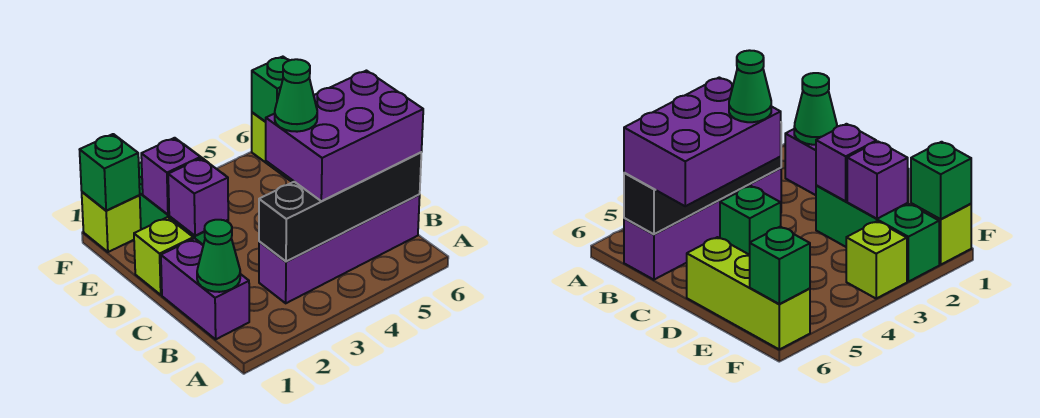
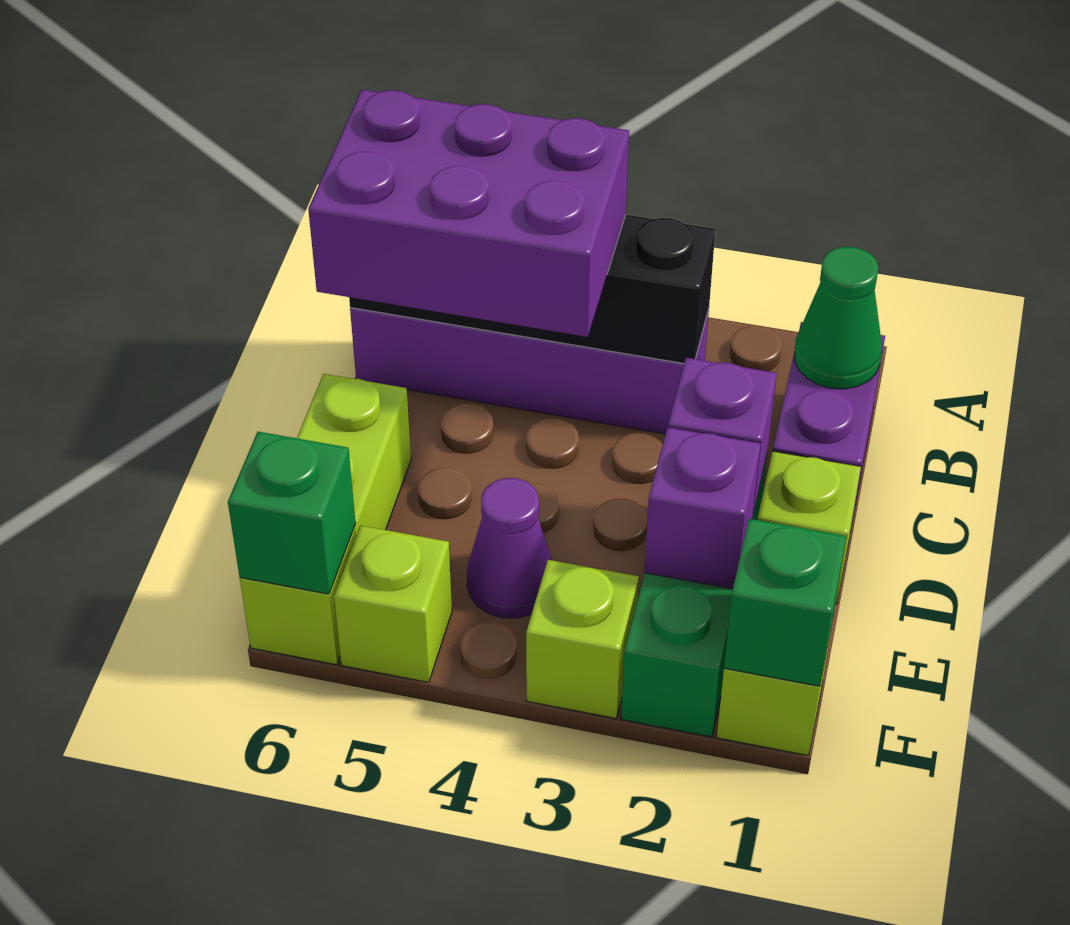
green 1x1 brick [720,186,781,255] -> none
green 1x1 cone [275,59,317,132] -> none
none -> purple 1x1 cone [467,478,552,618]
none -> lime 1x1 brick [334,525,452,682]

